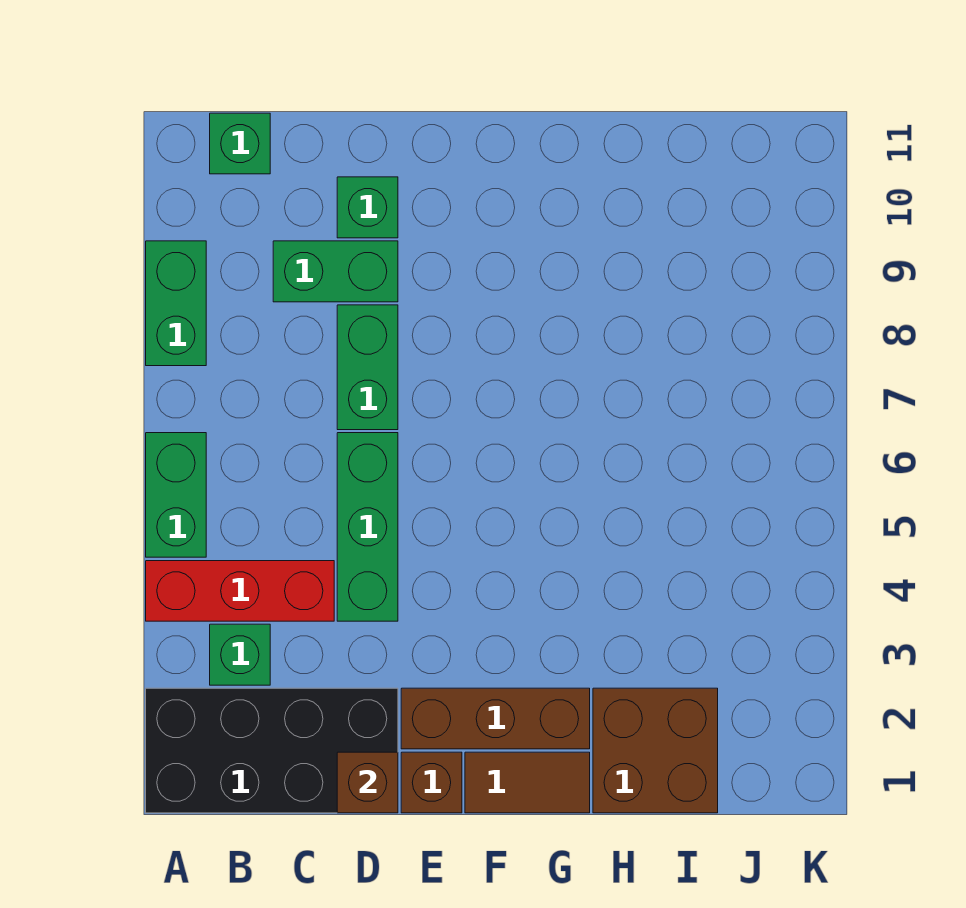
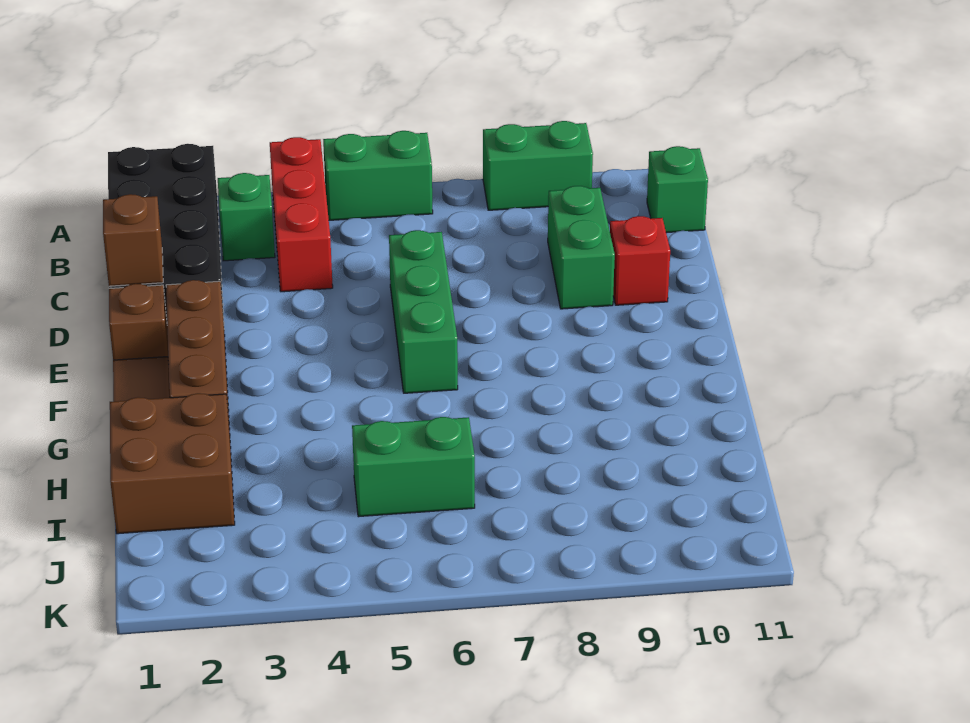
green 1x3 brick [337,433,398,621] -> green 1x3 brick turned to [389,230,458,393]
green 1x2 brick [337,305,398,430] -> green 1x2 brick moved to [352,417,475,517]
green 1x1 brick [337,177,398,238] -> red 1x1 brick [610,216,670,305]

